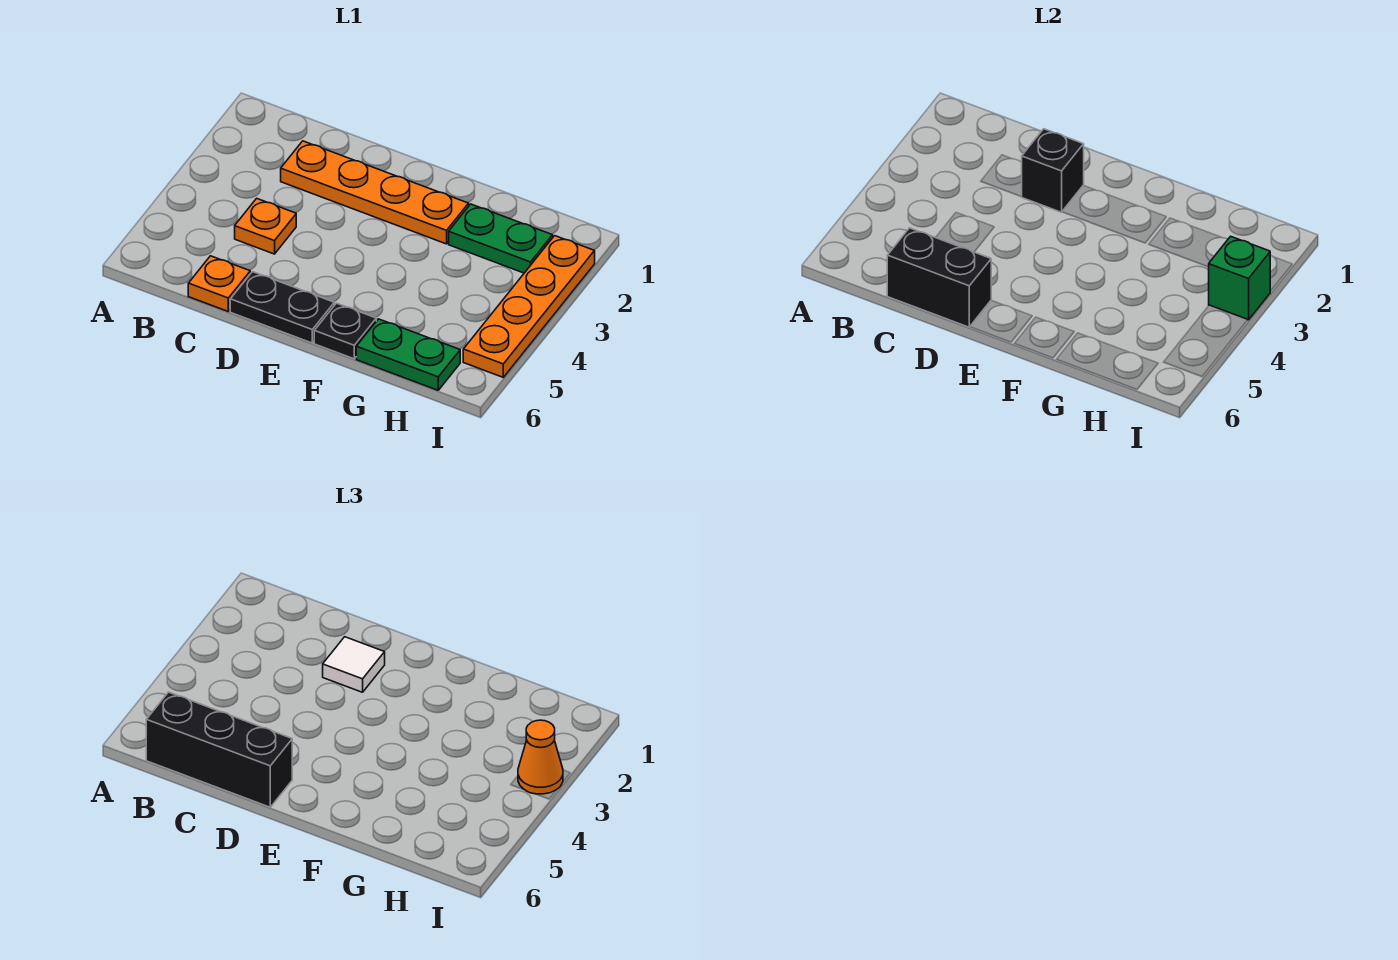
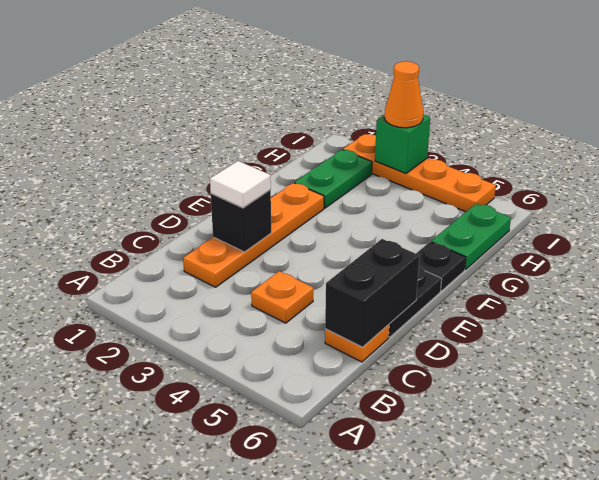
black 1x3 brick [146,692,292,807] -> none

